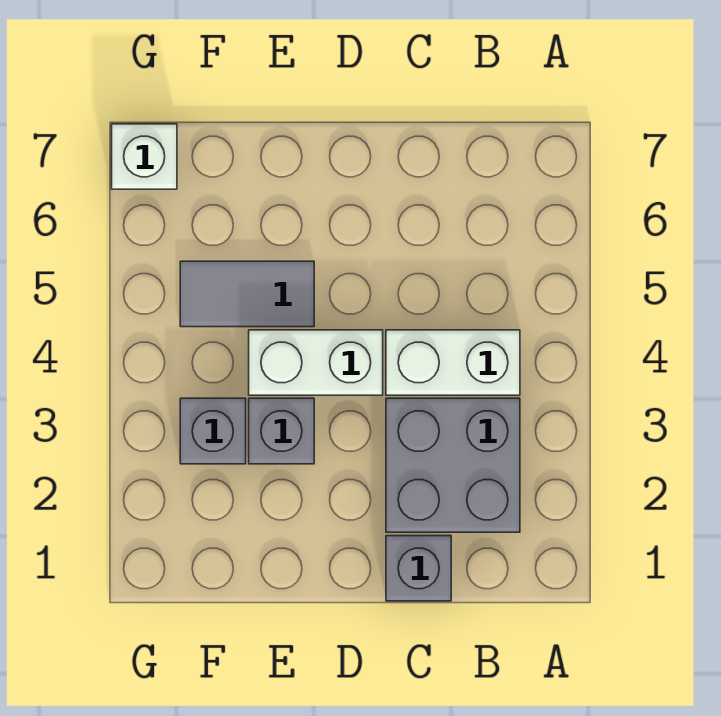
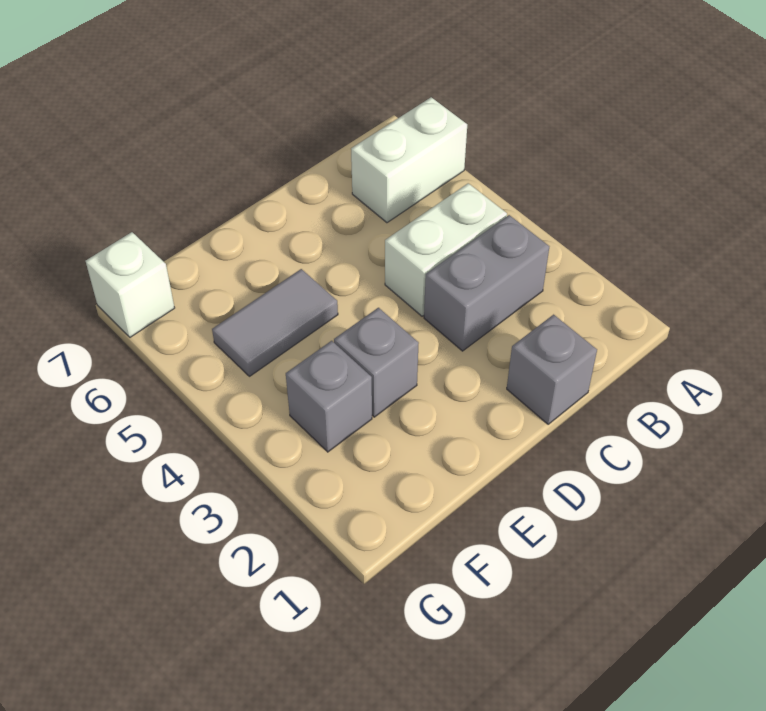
grey 2x2 brick [386,398,520,532] -> grey 1x2 brick [424,215,549,351]
white 1x2 brick [249,330,383,395] -> white 1x2 brick moved to [351,97,467,223]

